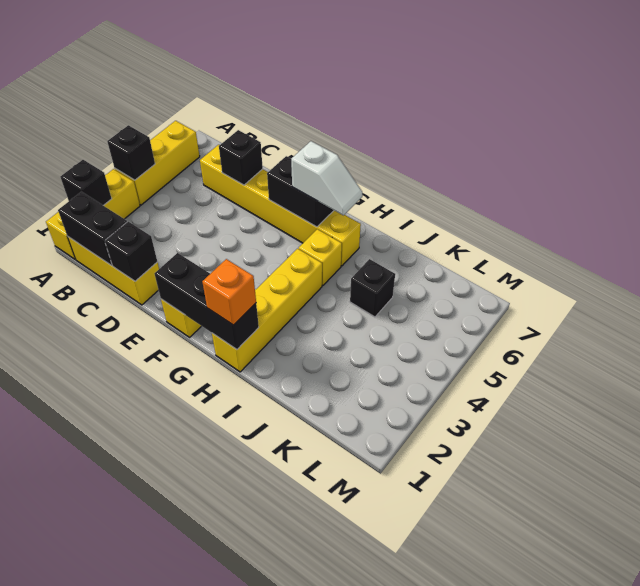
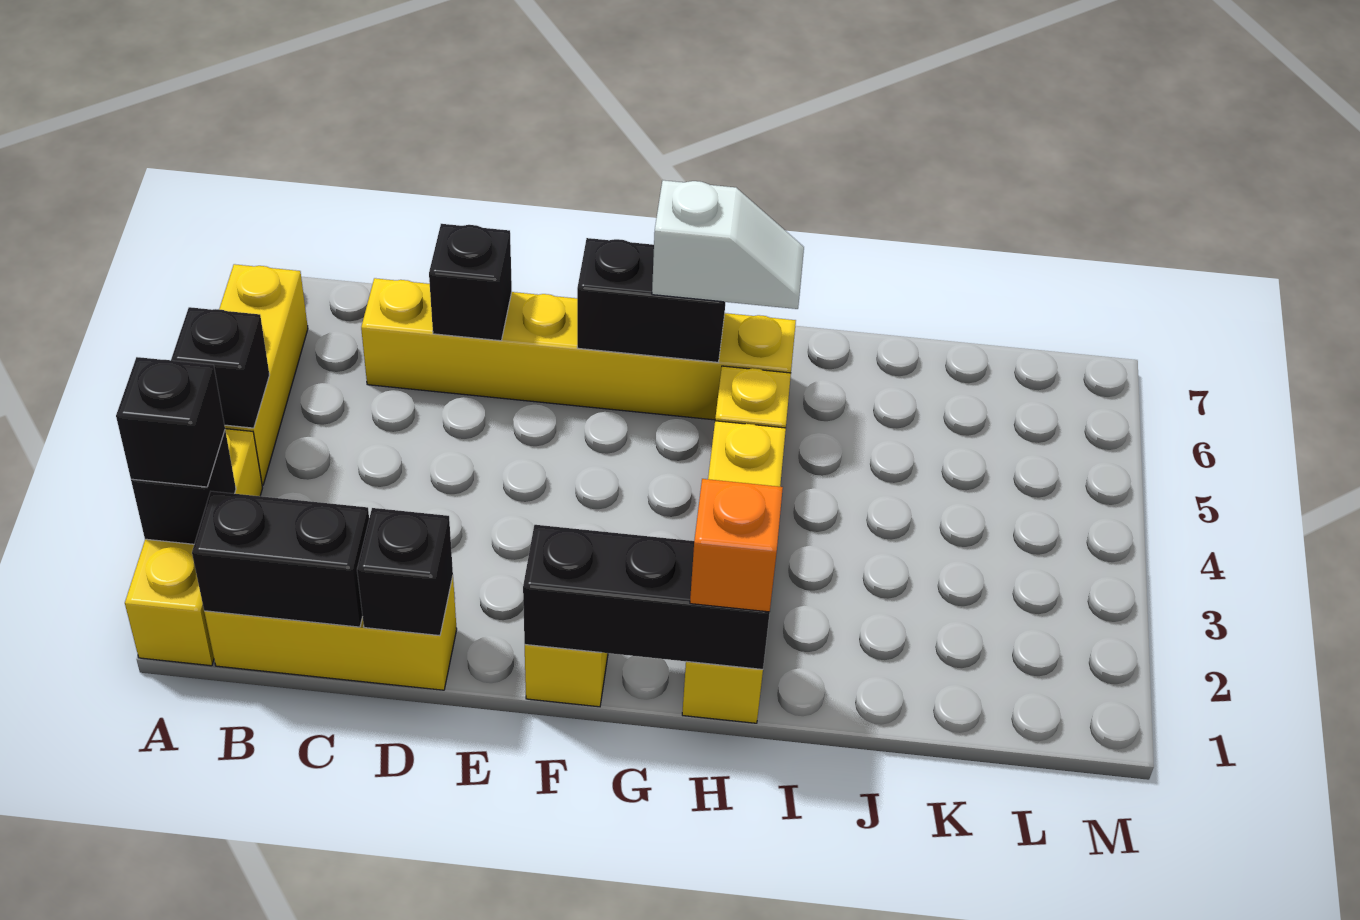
black 1x1 brick [350,259,395,317] -> black 1x1 brick moved to [116,357,225,487]

